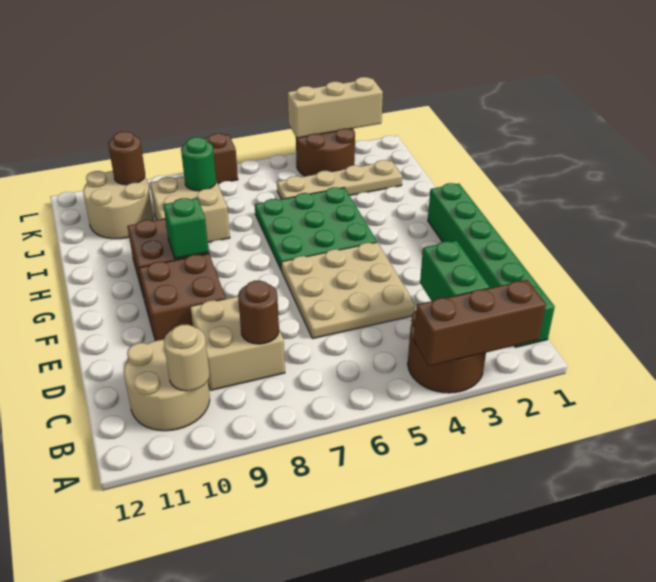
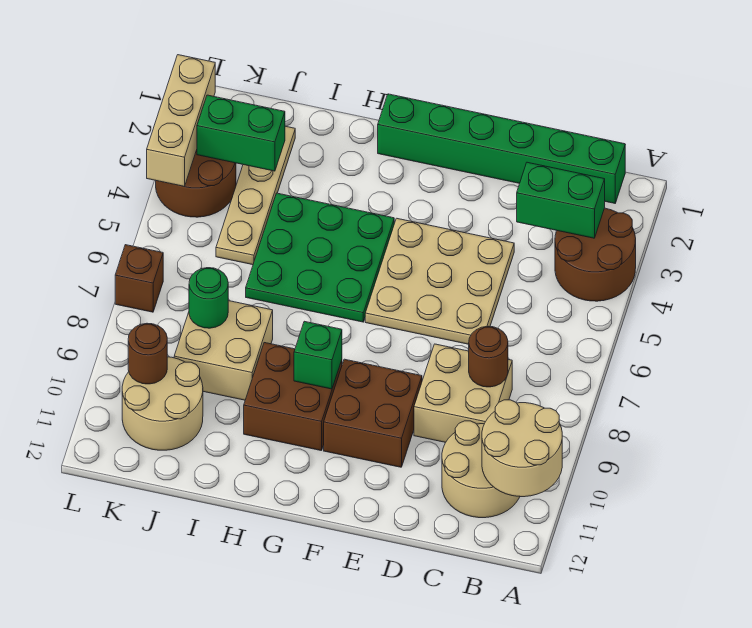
brown 1x3 brick [414,280,546,366] -> none
tan 1x1 round brick [164,324,210,391] -> tan 2x2 round brick [482,400,562,497]
none -> green 1x2 brick [197,95,285,171]

